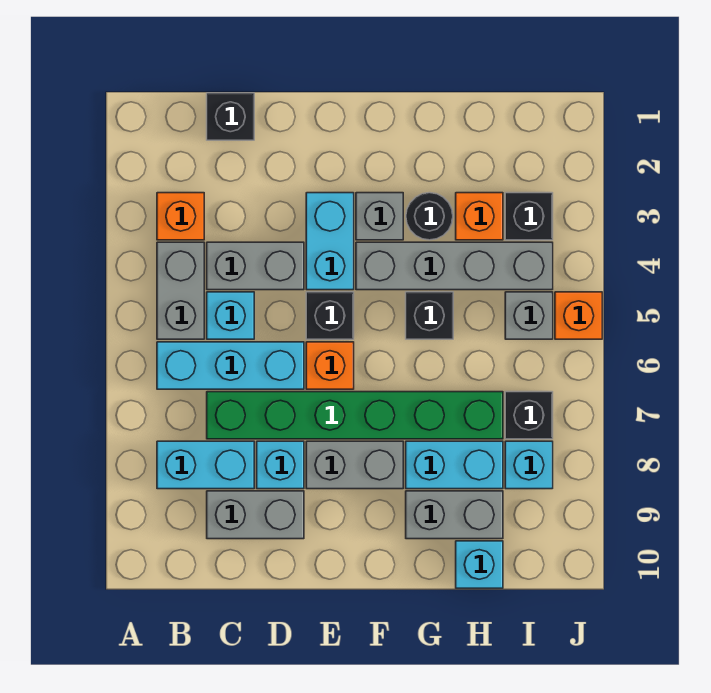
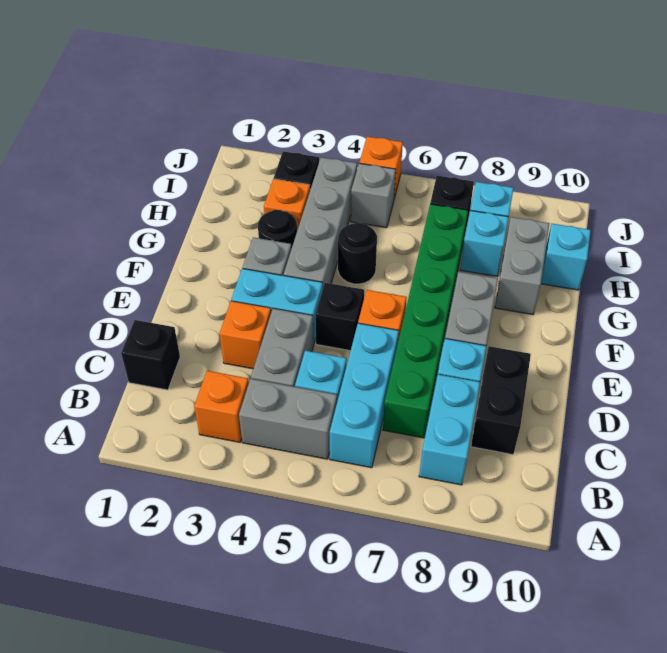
grey 1x2 brick [207,491,304,539] -> black 1x2 brick [471,346,531,455]
none -> orange 1x1 brick [220,301,271,369]
black 1x1 brick [406,292,453,339] -> black 1x1 round brick [338,223,377,284]
cyan 1x2 brick [406,441,503,489] -> cyan 1x1 brick [460,210,509,277]

